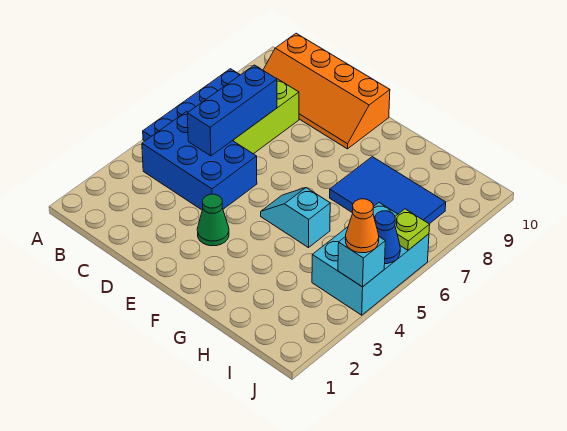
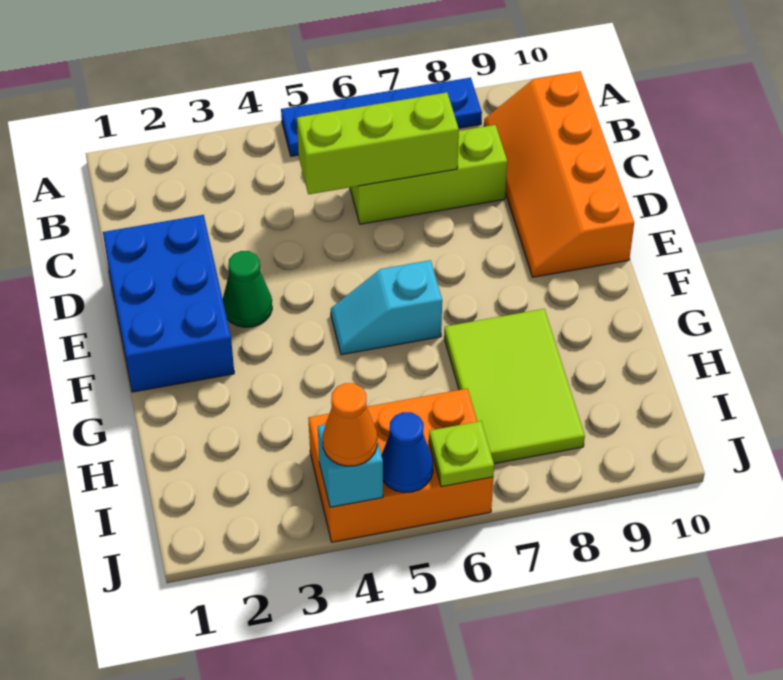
blue 2x3 brick [142,112,257,210] -> blue 2x3 brick moved to [103,215,234,392]
blue 1x3 brick [187,65,277,156] -> lime 1x3 brick [297,92,459,194]
cyan 1x2 slope [261,188,330,248] -> cyan 1x2 slope turned to [331,260,442,355]
blue 2x3 tile [330,157,446,224] -> lime 2x3 tile [444,309,585,464]
cyan 2x3 brick [312,203,429,315] -> orange 2x3 brick [308,388,493,542]

